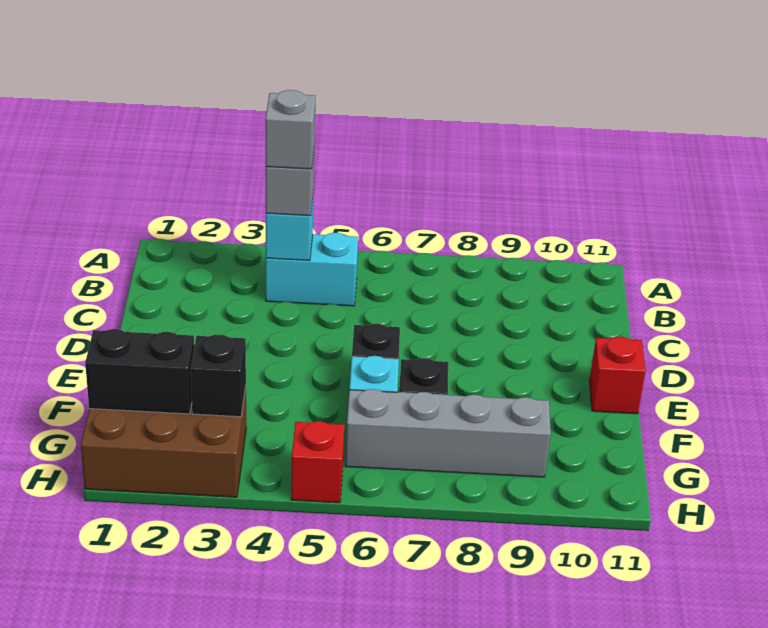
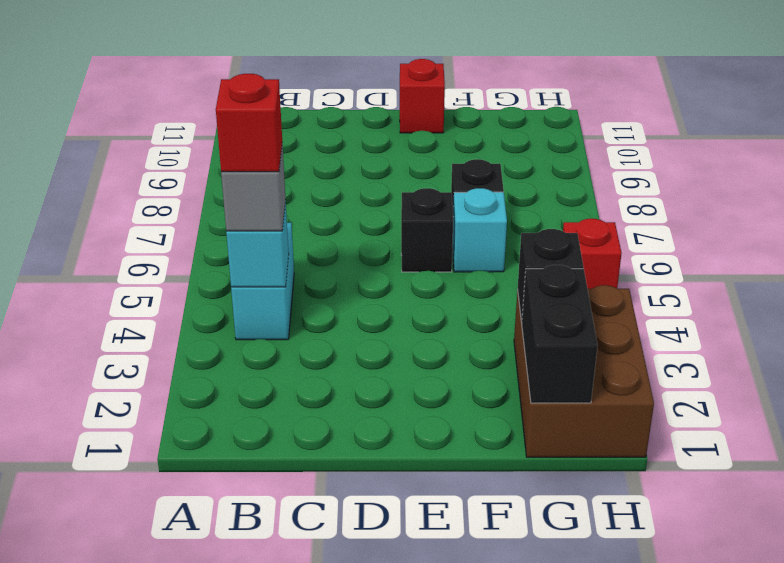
grey 1x1 brick [266,90,315,169] -> red 1x1 brick [216,74,282,172]
grey 1x4 brick [345,389,551,477] -> none

